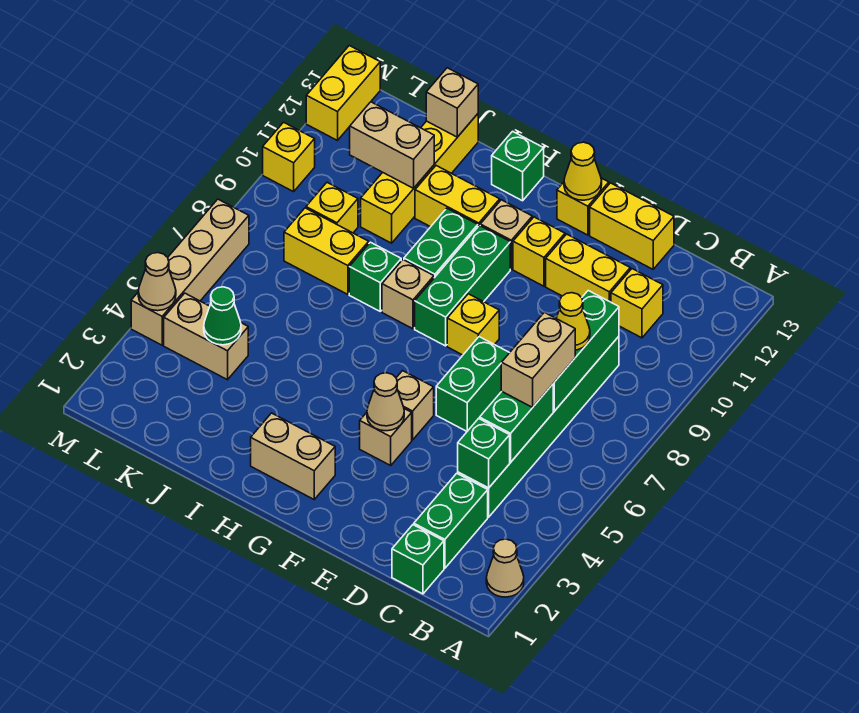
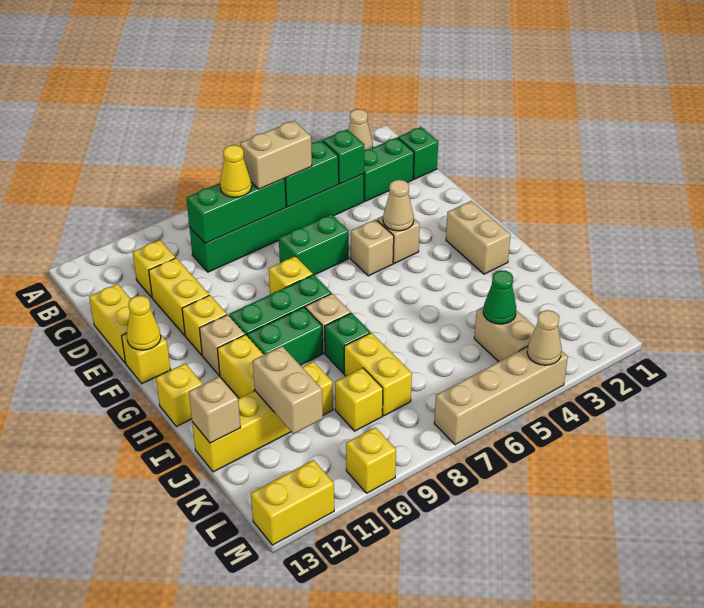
green 1x1 brick [492,131,544,201] -> yellow 1x1 brick [156,363,203,427]

